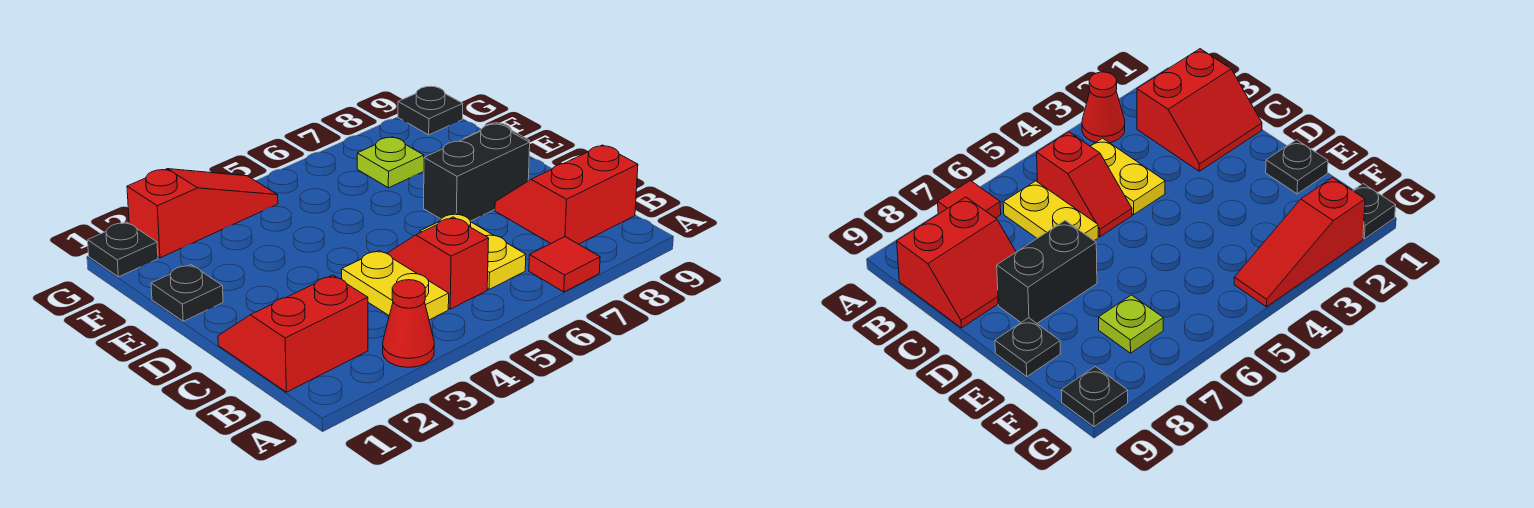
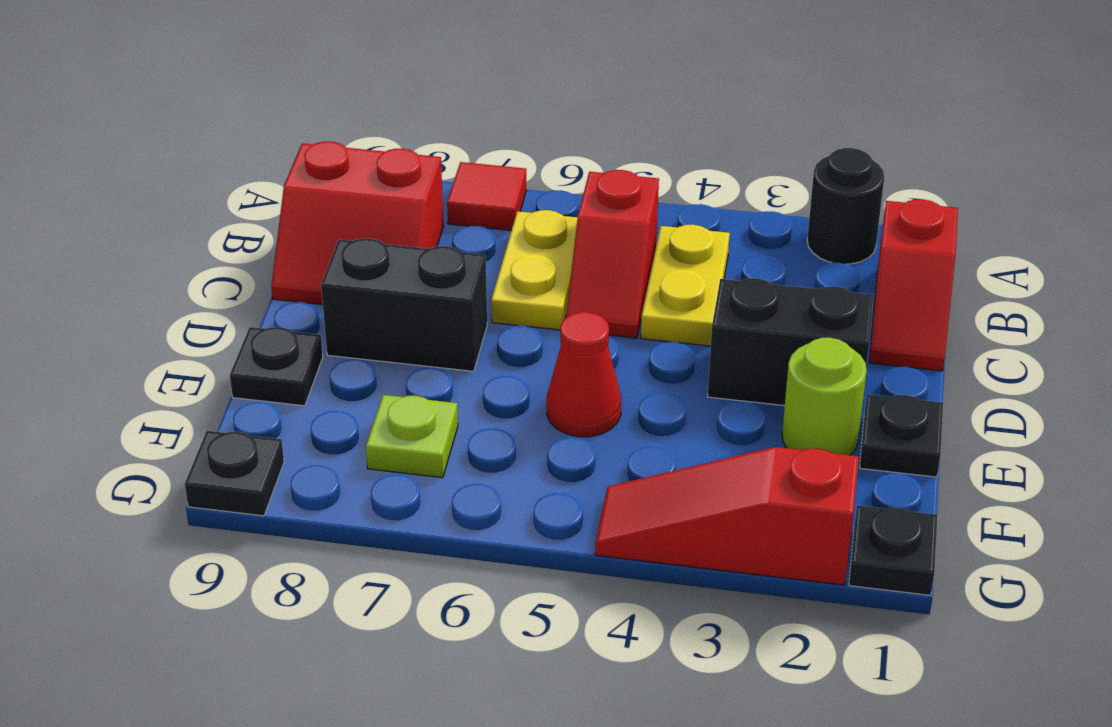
none -> black 1x1 round brick [807,148,884,264]
red 1x1 cone [383,280,434,367] -> red 1x1 cone moved to [547,312,621,437]
red 2x2 slope [218,275,368,392] -> red 1x2 slope [869,199,958,371]
none -> black 1x2 brick [708,278,874,406]
none -> lime 1x1 round brick [782,338,867,455]

